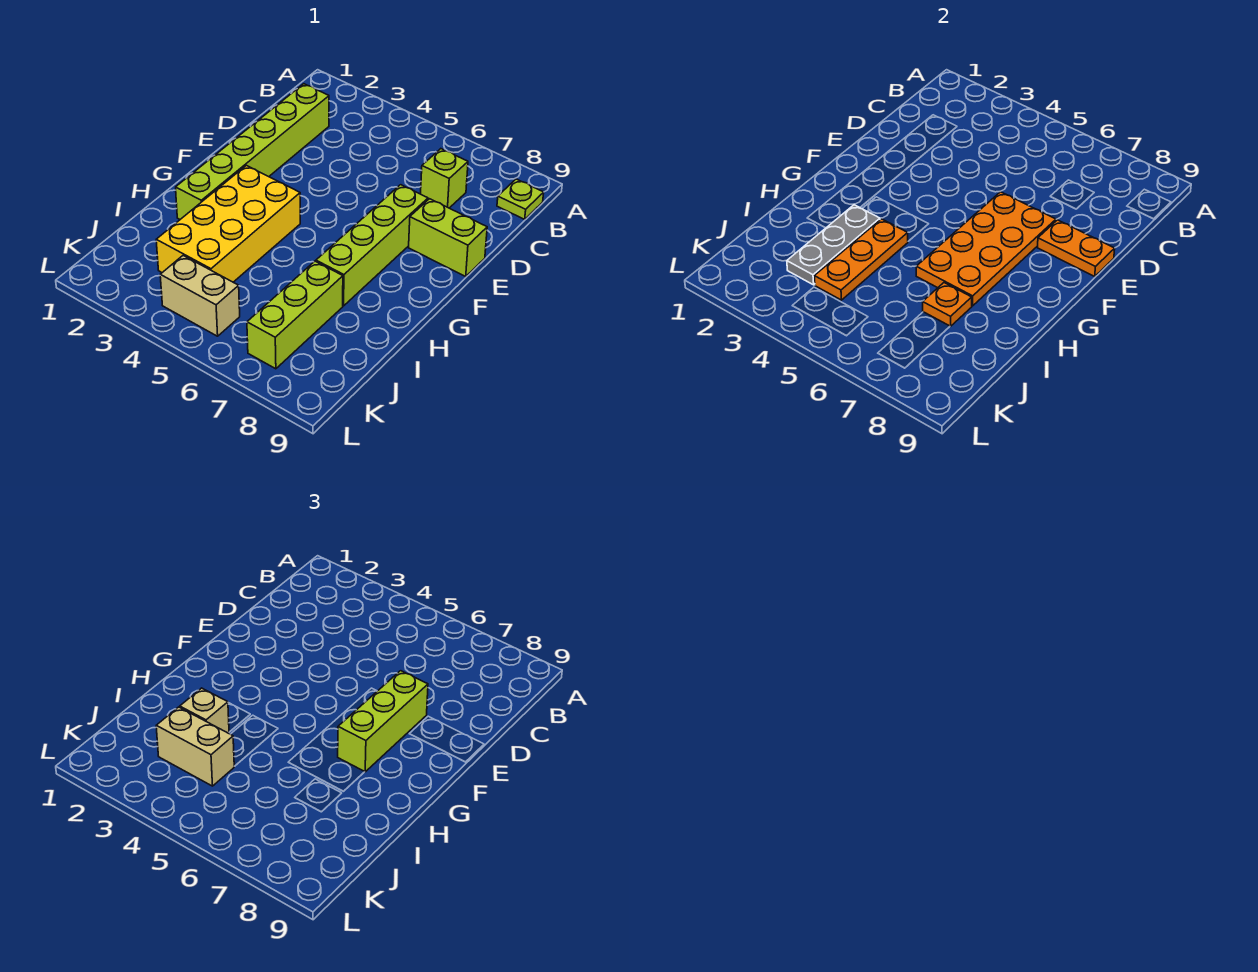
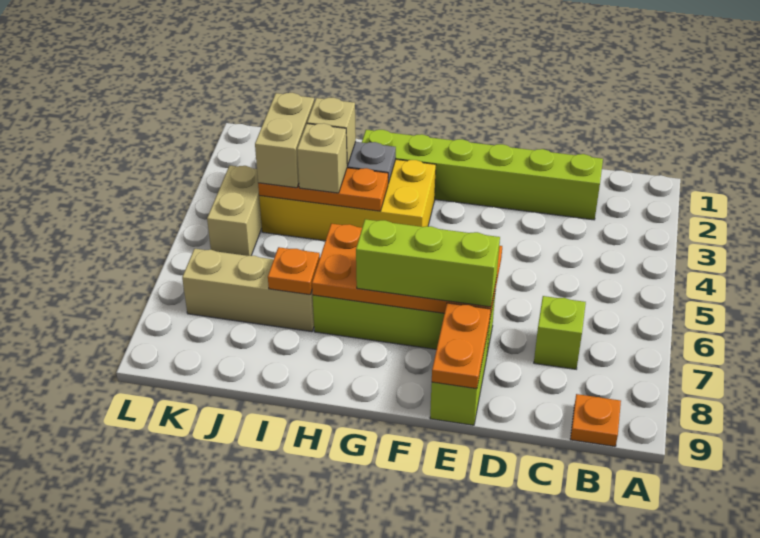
lime 1x1 plate [497,179,544,219] -> orange 1x1 plate [570,394,621,447]
none -> tan 1x1 brick [297,123,347,193]
lime 1x3 brick [247,261,343,369] -> tan 1x3 brick [182,249,314,332]

